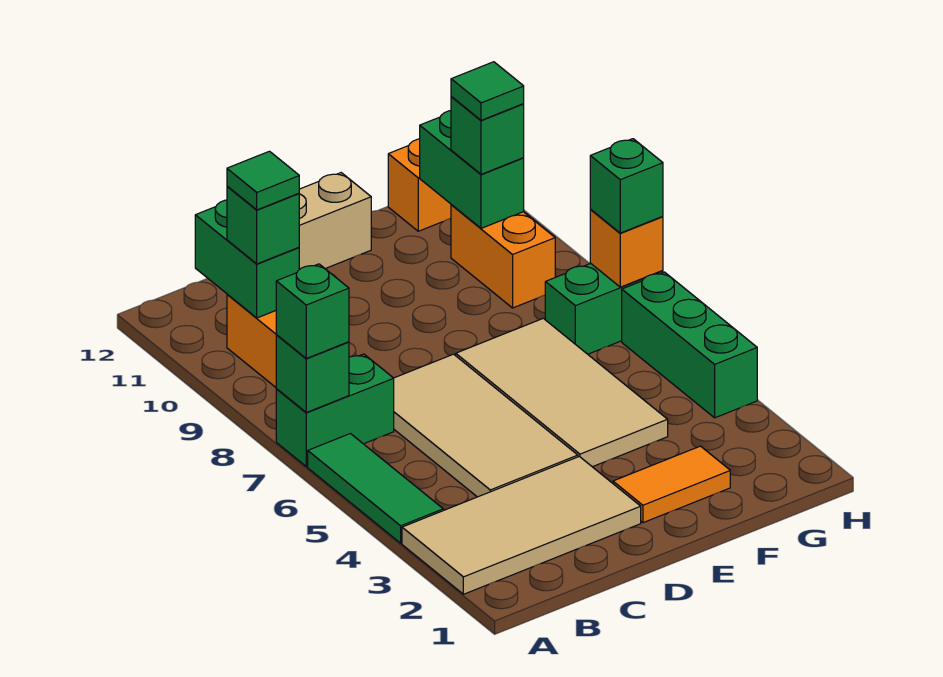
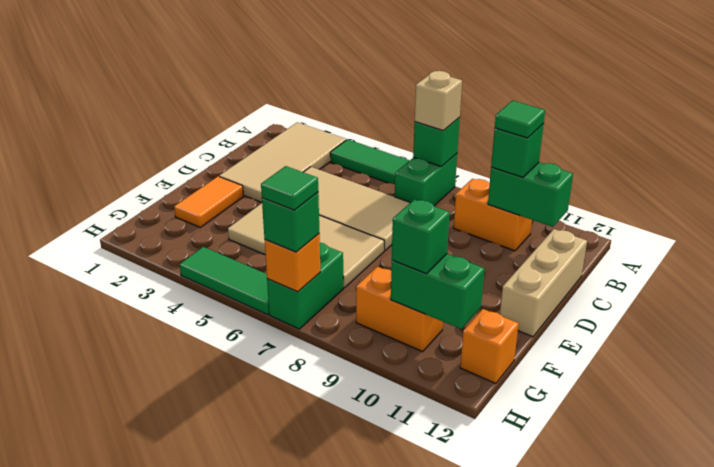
green 1x1 brick [276,264,349,358] -> tan 1x1 brick [415,71,462,131]
green 1x1 tile [451,62,524,120] -> green 1x1 tile moved to [261,166,318,210]
green 1x3 brick [622,272,757,418] -> green 1x3 tile [180,247,269,315]

